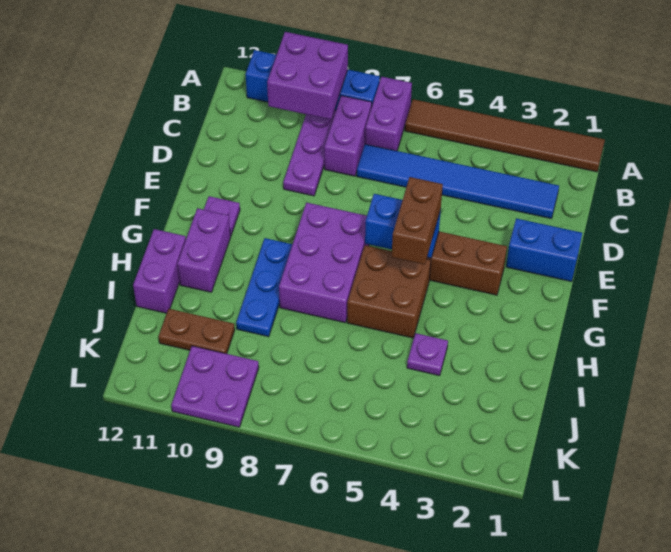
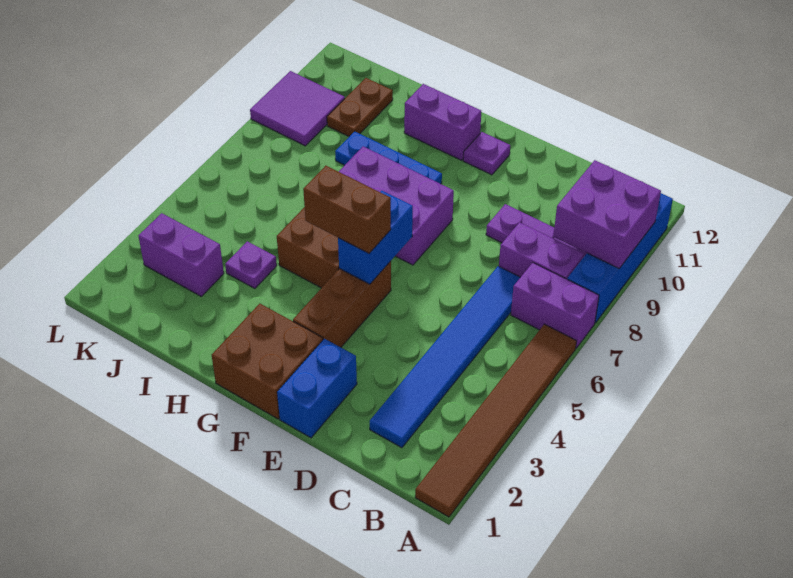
none -> brown 2x2 brick [212,304,323,419]
purple 1x2 brick [133,229,186,313] -> purple 1x2 brick moved to [139,213,224,296]
purple 2x2 plate [171,346,259,427] -> purple 2x2 tile [250,71,345,146]

